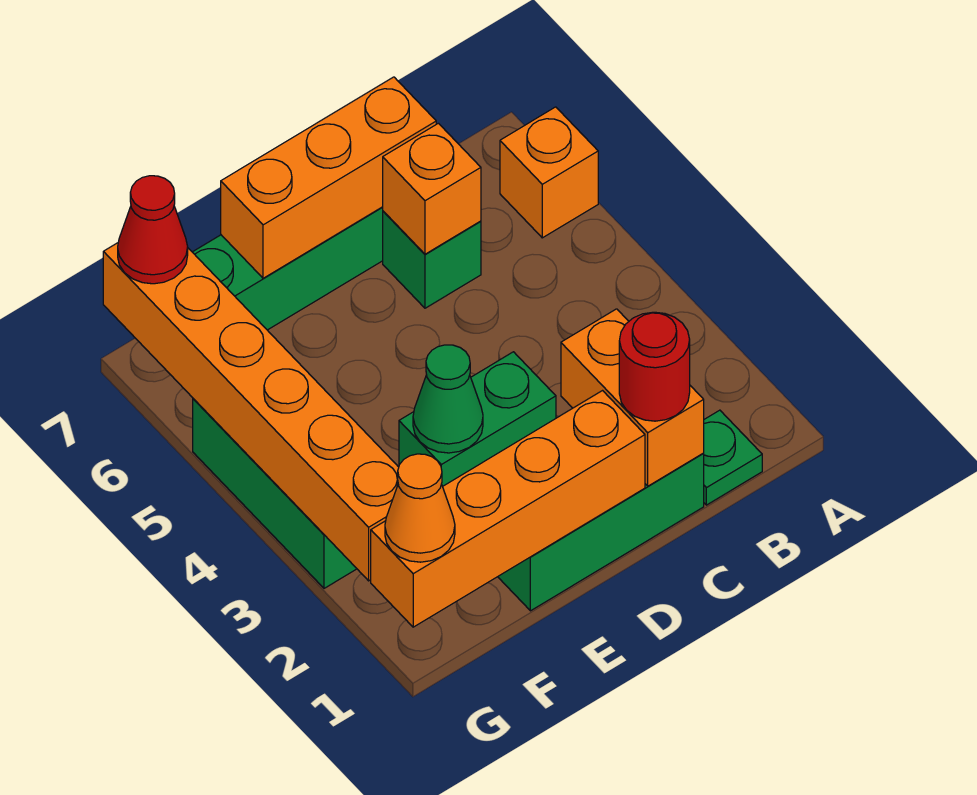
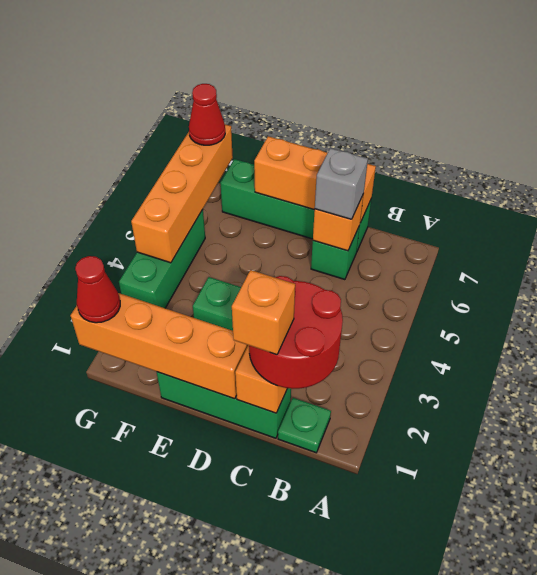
orange 1x1 brick [500,107,598,238] -> orange 1x1 brick moved to [232,270,295,355]
red 1x1 round brick [619,312,690,421] -> red 2x2 round brick [249,276,343,389]
none -> grey 1x1 brick [315,148,368,219]
green 1x1 cone [413,345,483,453] -> none
orange 1x1 cone [385,454,455,562] -> red 1x1 cone [75,256,120,323]
orange 1x6 brick [103,243,399,581] -> orange 1x4 brick [131,124,233,263]

